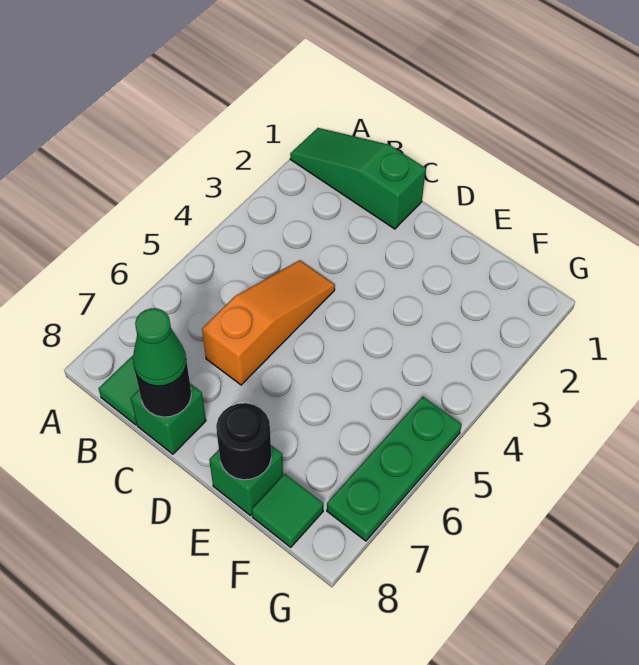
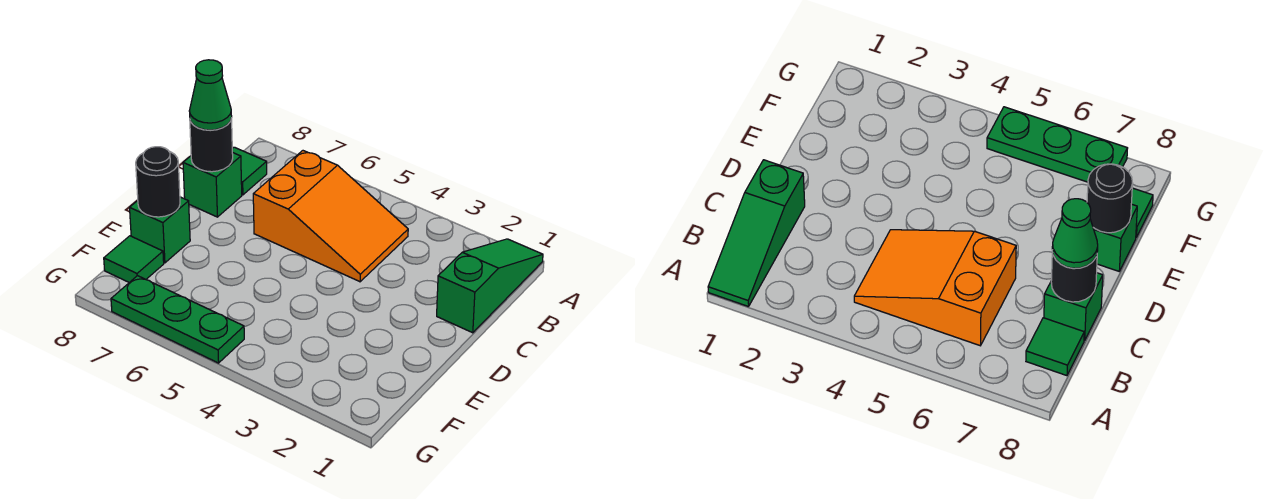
orange 1x3 slope [202,260,335,385] -> orange 2x3 slope [253,151,408,282]

